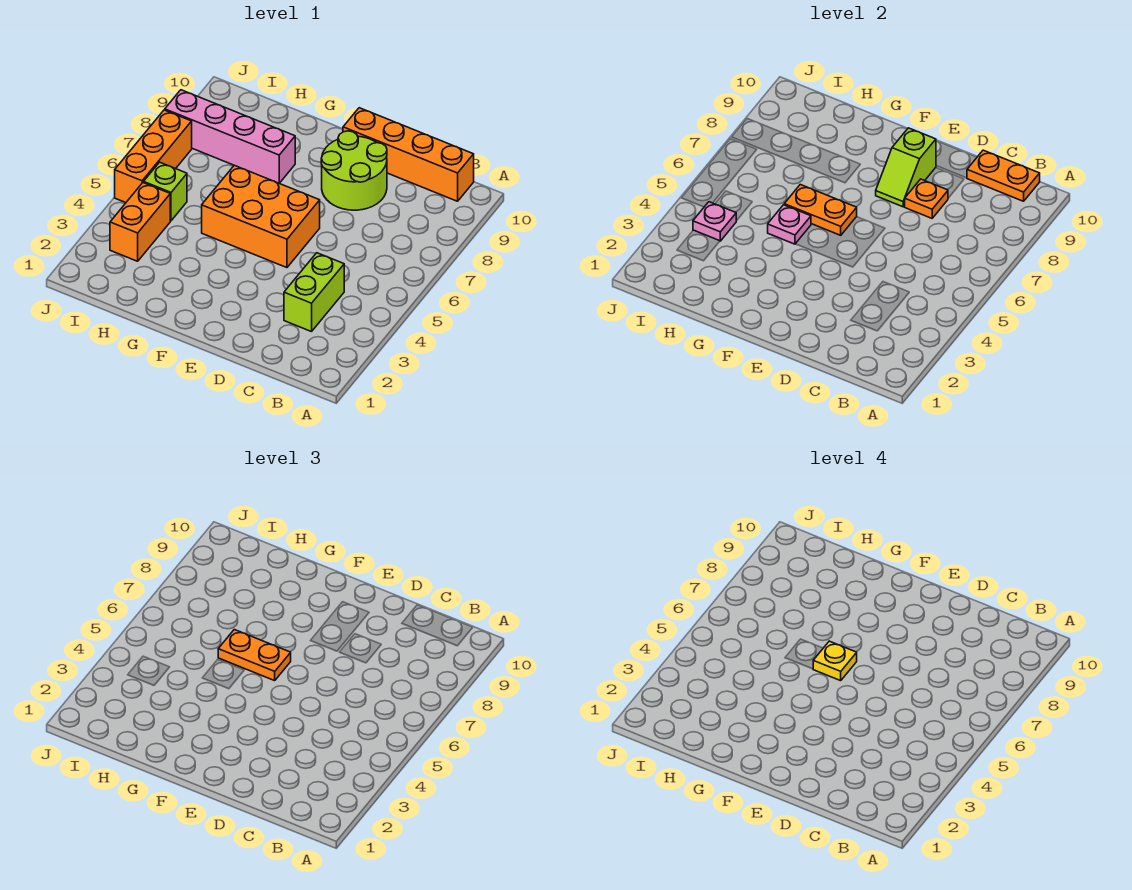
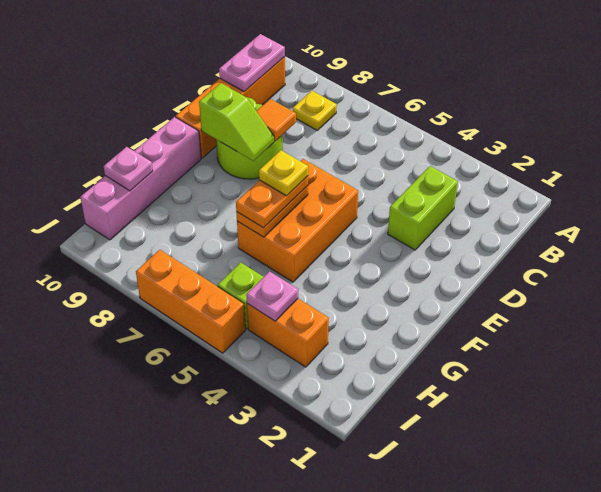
none -> yellow 1x1 plate [293,91,337,130]
orange 1x2 plate [967,150,1040,201] -> pink 1x2 plate [219,34,285,92]
lime 1x2 brick [284,253,344,332] -> lime 1x2 brick turned to [388,166,458,250]
orange 1x1 plate [905,179,948,218] -> orange 1x1 tile [257,99,296,141]
pink 1x1 plate [768,205,811,244] -> pink 1x1 plate moved to [104,147,153,191]
pink 1x4 brick [165,90,295,183] -> pink 1x4 brick moved to [80,117,201,240]

